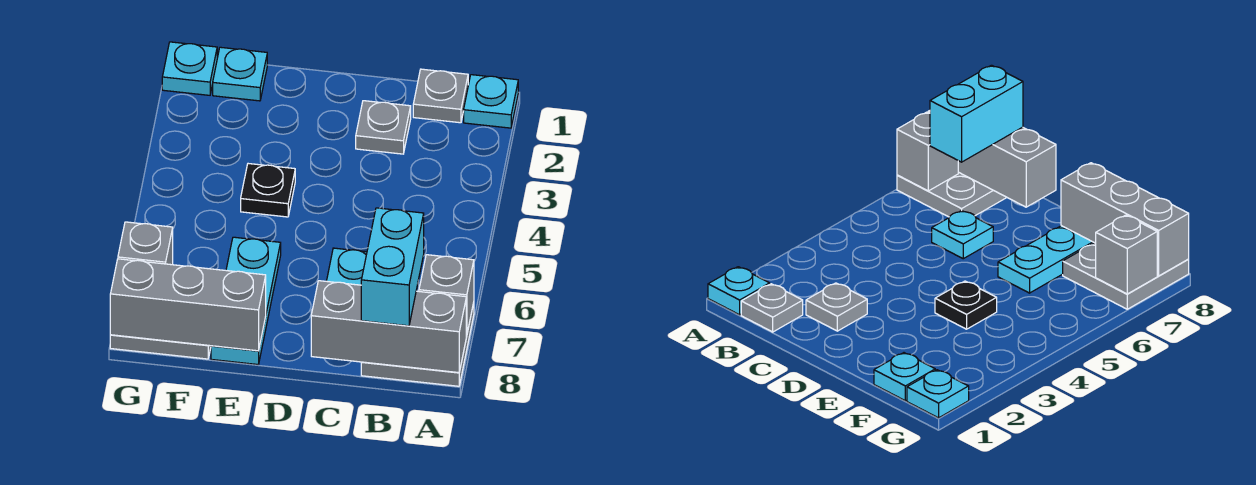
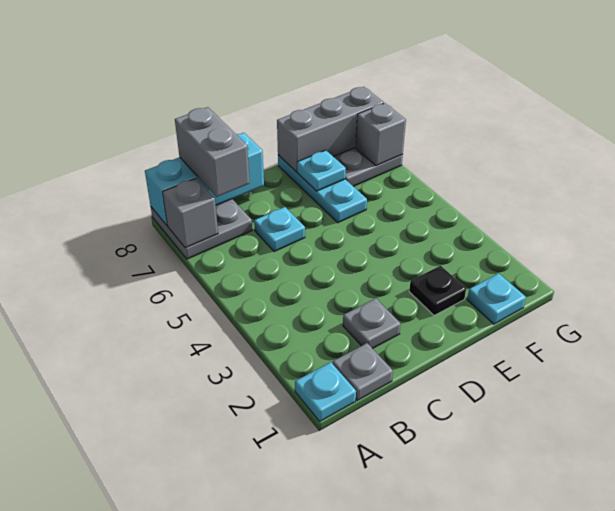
grey 1x3 brick [311,281,466,373] -> cyan 1x3 brick [145,133,264,226]
cyan 1x2 brick [361,208,424,326] -> grey 1x2 brick [175,107,250,197]
black 1x1 plate [241,164,295,217] -> black 1x1 plate moved to [409,266,466,316]
cyan 1x1 plate [162,42,217,95] -> cyan 1x1 plate moved to [297,150,346,191]

